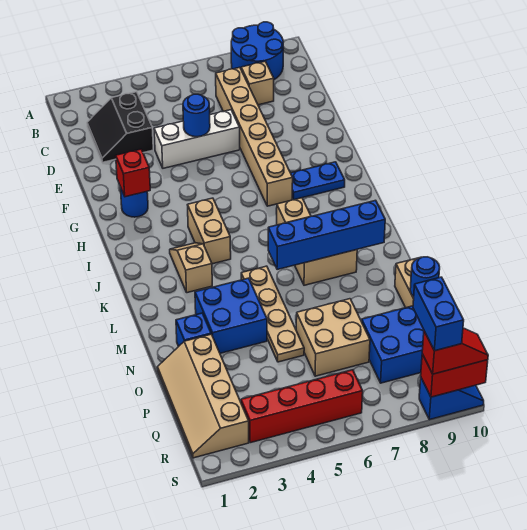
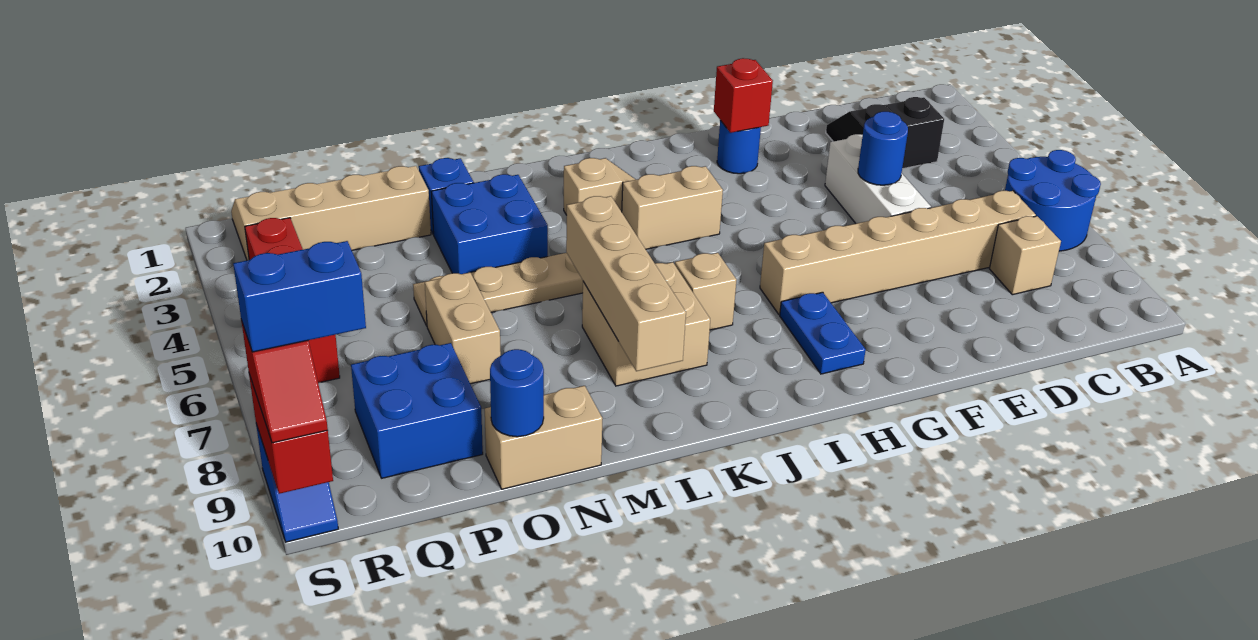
blue 2x2 round brick [231,22,283,80] -> blue 2x2 round brick moved to [1005,150,1101,251]
blue 1x4 brick [268,200,385,270] -> tan 1x4 brick [566,196,686,371]
tan 2x2 brick [296,299,370,376] -> tan 1x2 brick [425,272,501,384]

